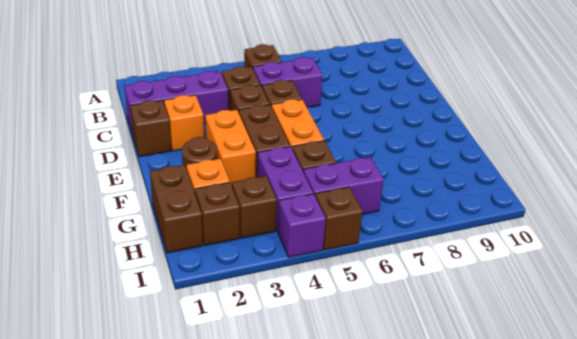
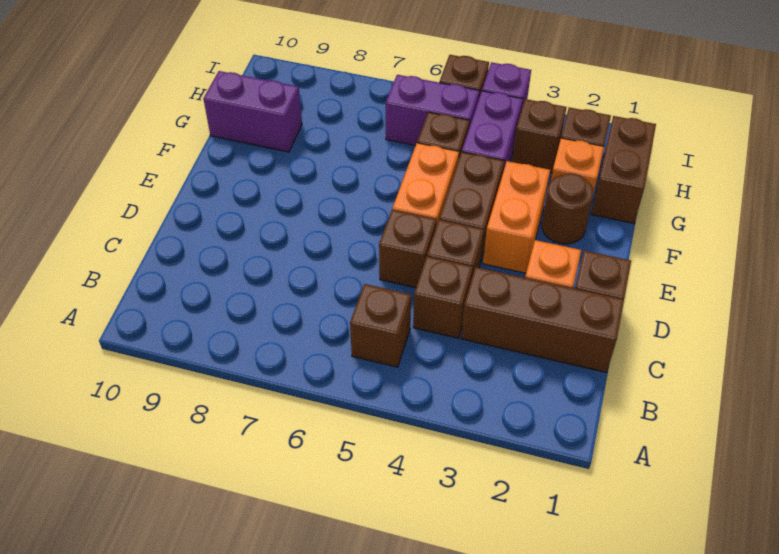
purple 1x3 brick [124,71,228,134] -> brown 1x3 brick [461,267,624,372]
purple 1x2 brick [253,57,322,107] -> purple 1x2 brick moved to [203,71,302,152]

